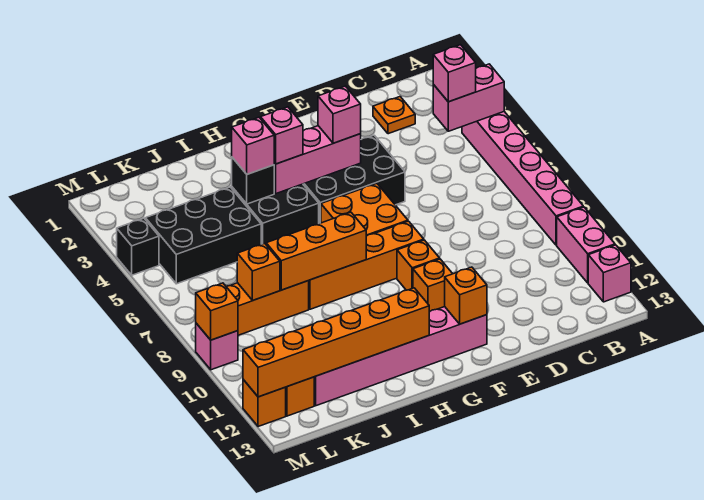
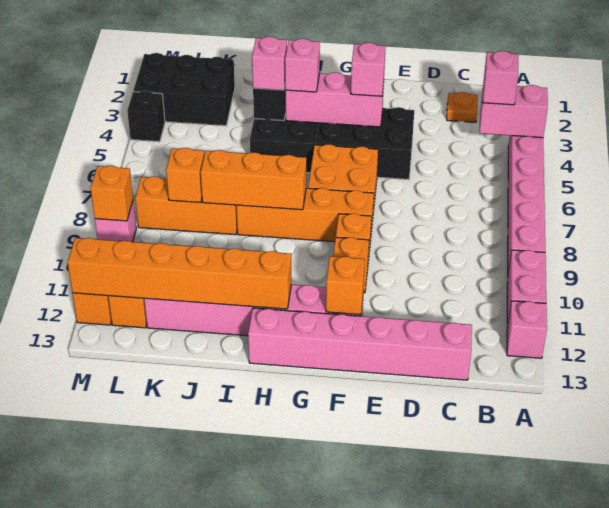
none -> pink 1x6 brick [248,308,472,380]
black 2x3 brick [145,187,261,284] -> black 2x3 brick moved to [133,53,235,126]

